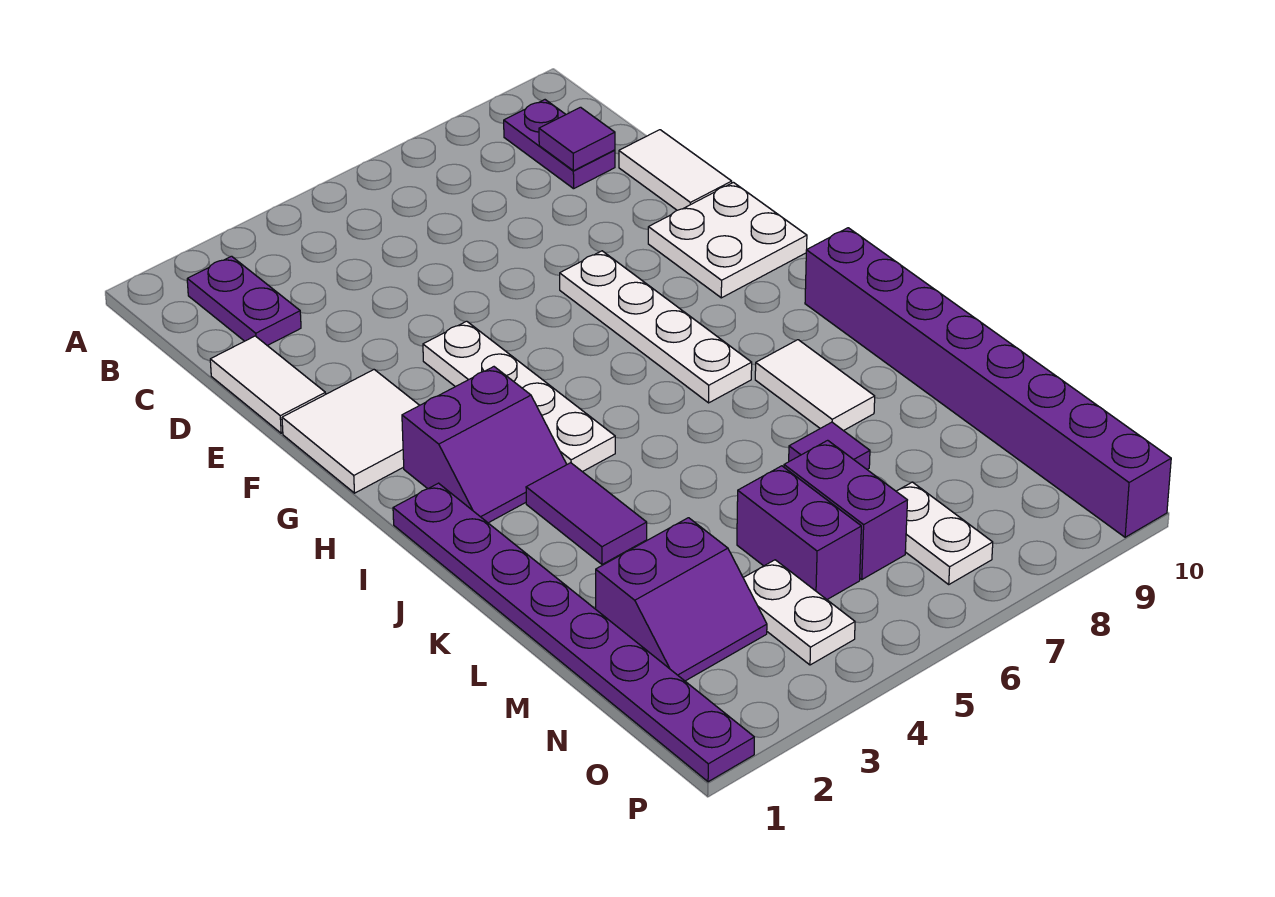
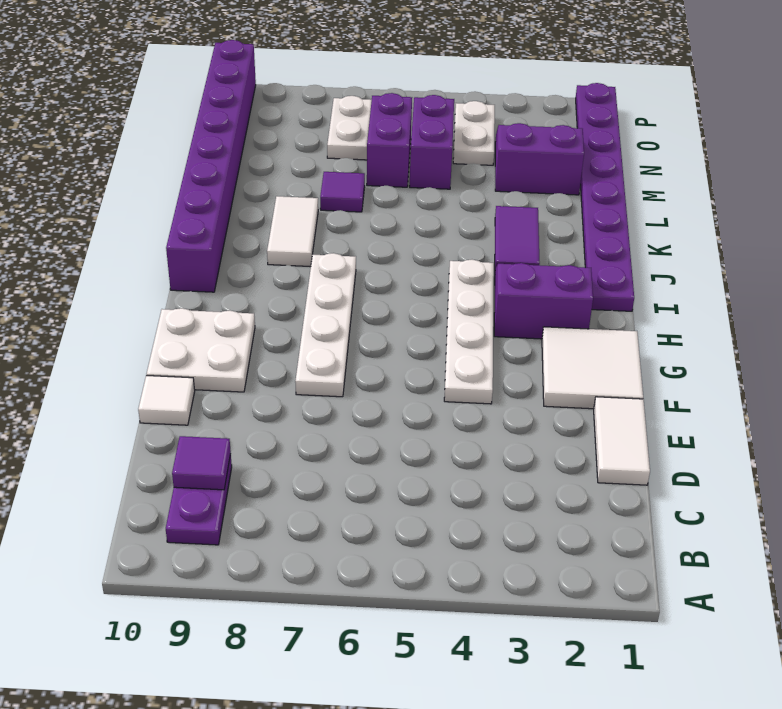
purple 1x2 plate [187,256,301,346] -> none
white 1x2 tile [619,130,732,210] -> white 1x1 tile [138,375,195,425]

